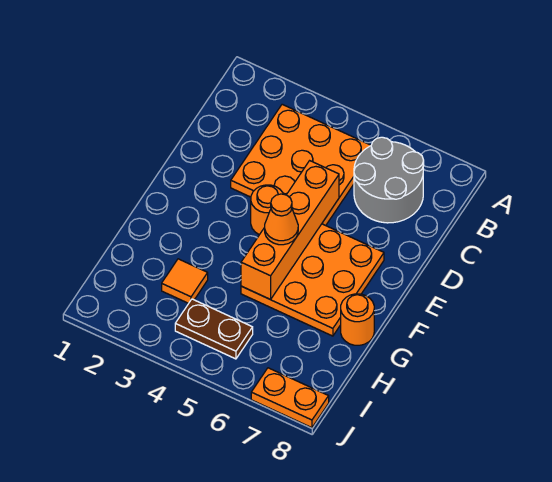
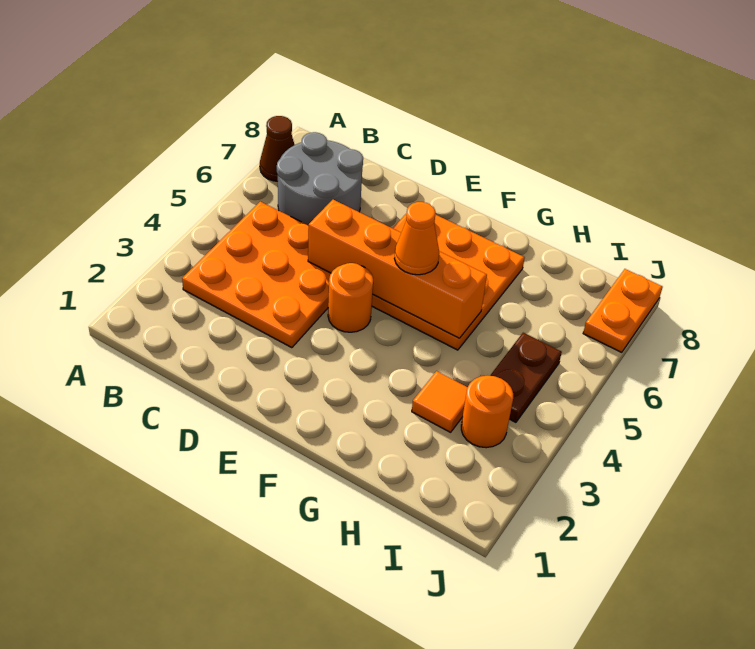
none -> brown 1x1 cone [260,116,294,181]
orange 1x1 round brick [341,294,374,345] -> orange 1x1 round brick moved to [461,376,513,448]

